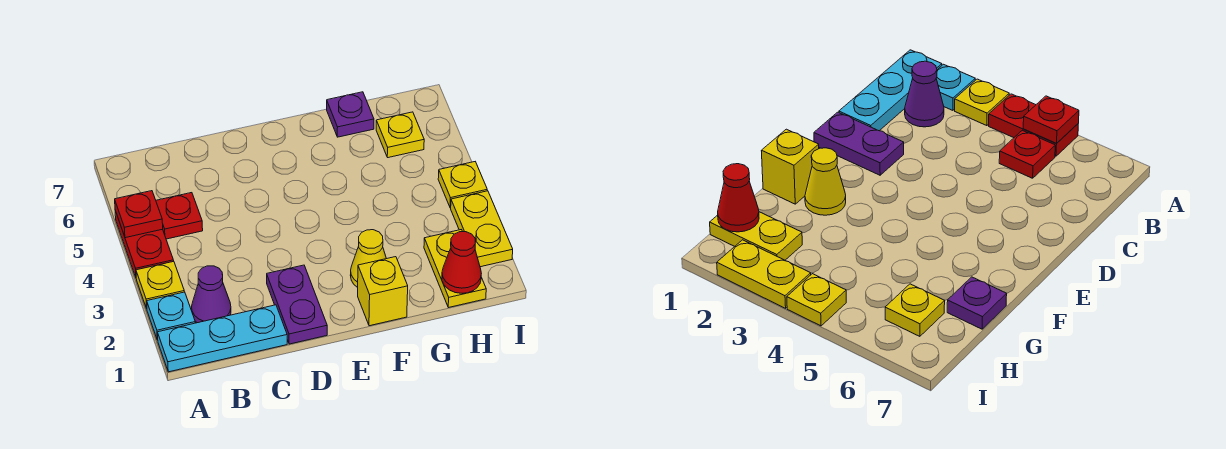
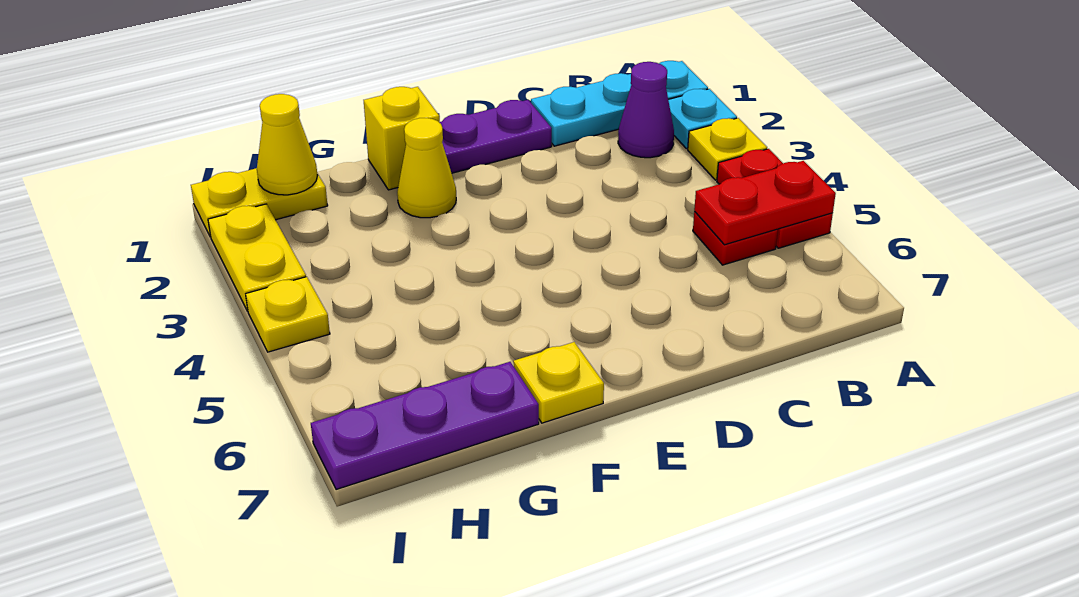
red 1x1 plate [115,191,163,238] -> red 1x2 plate [694,161,836,245]
purple 1x2 plate [267,265,327,344] -> purple 1x2 plate turned to [440,100,552,173]
purple 1x1 plate [327,92,374,137] -> purple 1x3 plate [311,362,539,490]
yellow 1x2 plate [424,230,486,308] -> yellow 1x2 plate turned to [191,168,328,237]
red 1x1 cone [442,232,481,293] -> yellow 1x1 cone [257,94,317,195]
yellow 1x1 plate [376,112,424,158] -> yellow 1x1 plate moved to [513,342,604,423]

